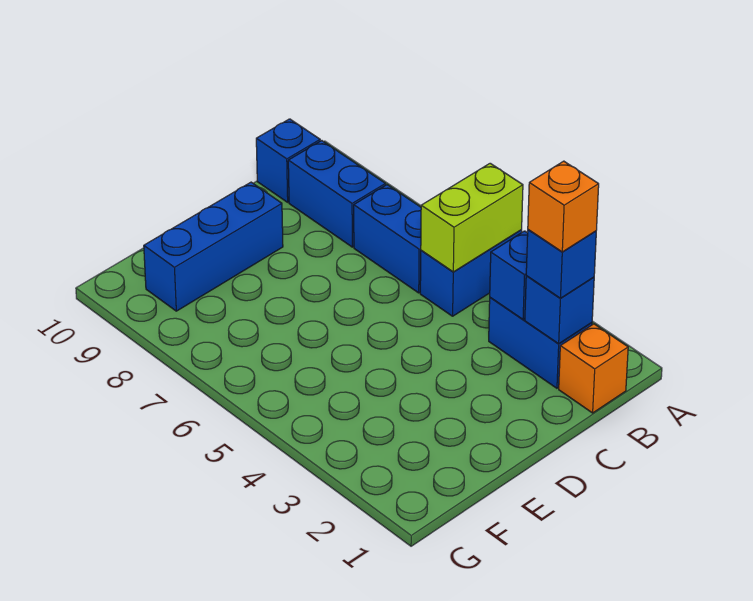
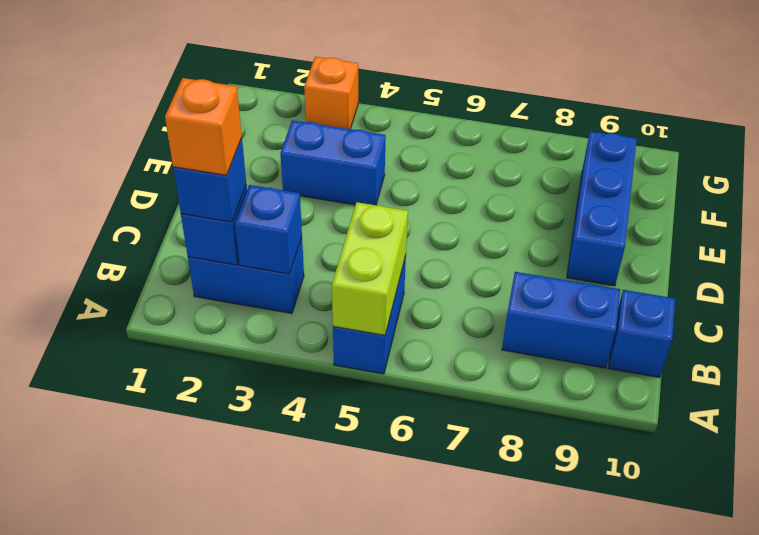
orange 1x1 brick [559,324,628,413] -> orange 1x1 brick moved to [304,57,358,129]
blue 1x2 brick [354,185,421,293] -> blue 1x2 brick moved to [280,120,386,205]

